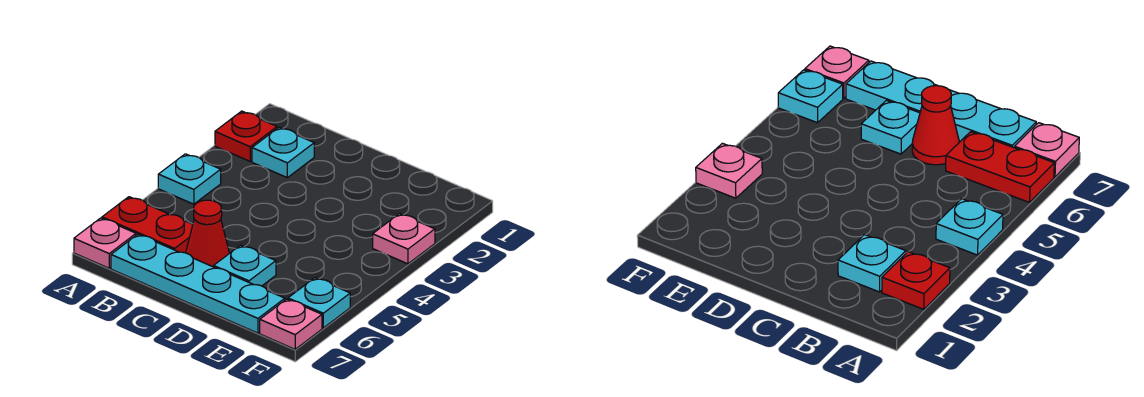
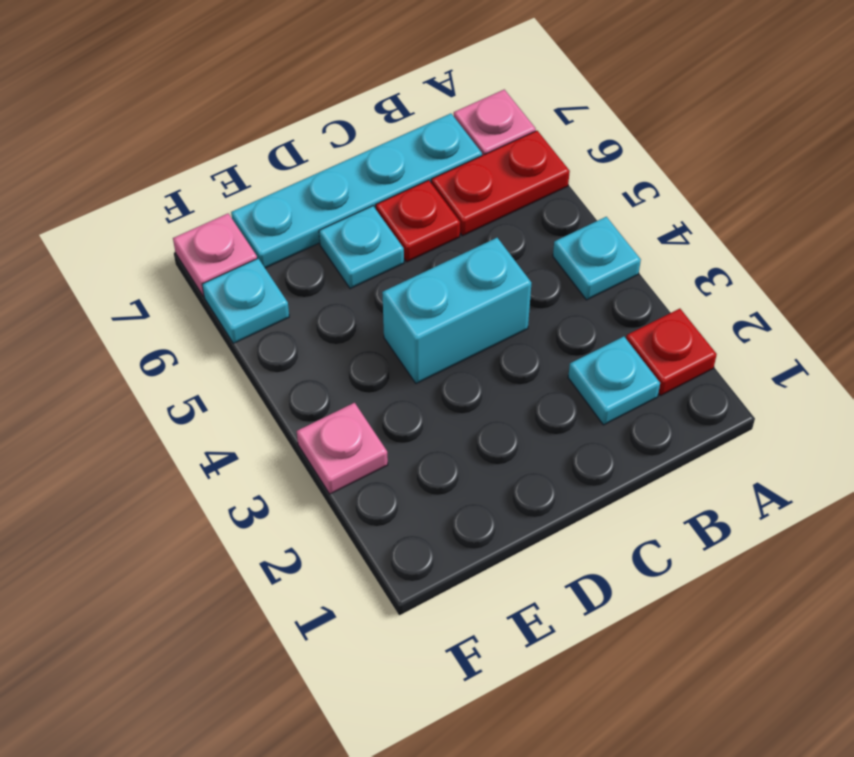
none -> cyan 1x2 brick [382,238,531,383]
red 1x1 cone [186,200,229,267] -> red 1x1 plate [376,180,460,262]

